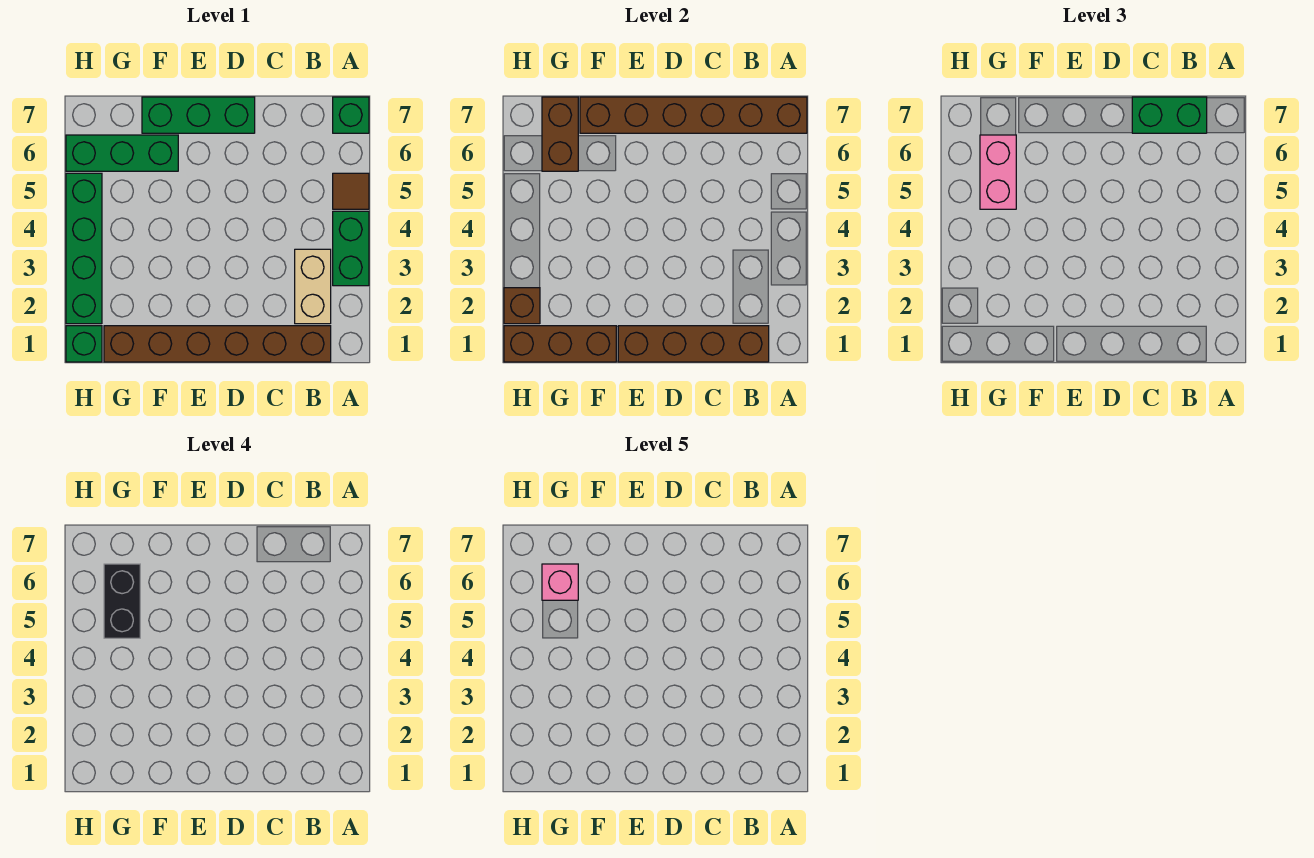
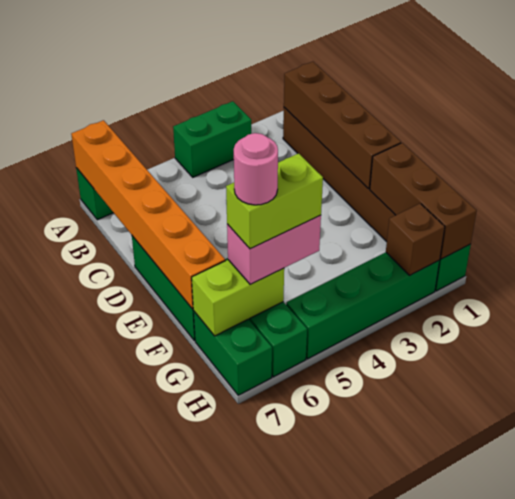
brown 1x1 tile [333,173,369,209] -> none
brown 1x6 brick [580,97,807,133] -> orange 1x6 brick [71,120,225,309]
tan 1x2 brick [295,249,331,324] -> none
green 1x2 brick [1132,97,1207,133] -> green 1x2 brick moved to [194,312,272,395]
black 1x2 brick [104,564,140,638] -> lime 1x2 brick [226,153,323,249]
brown 1x2 brick [542,97,578,171] -> lime 1x2 brick [192,260,284,336]
pink 1x1 brick [542,564,578,600] -> pink 1x1 round brick [234,133,278,205]

